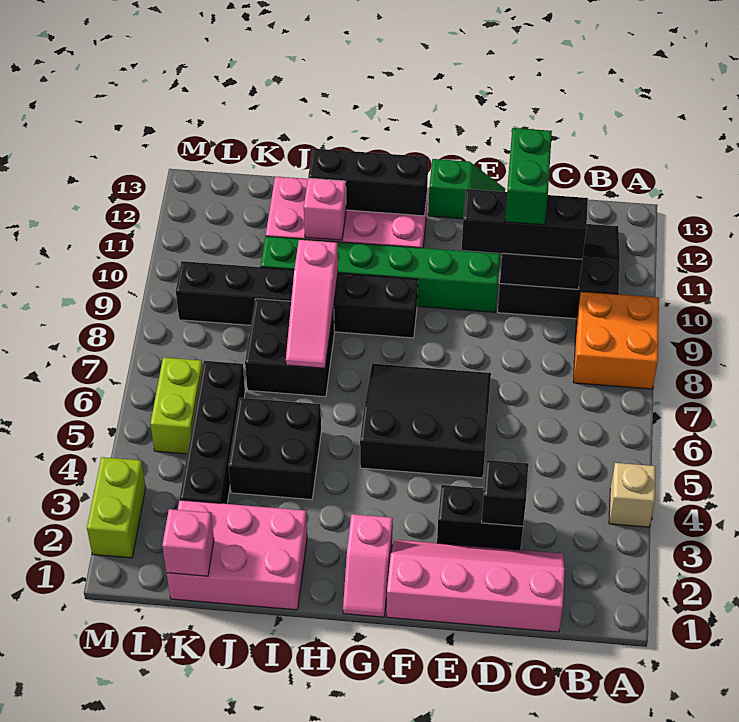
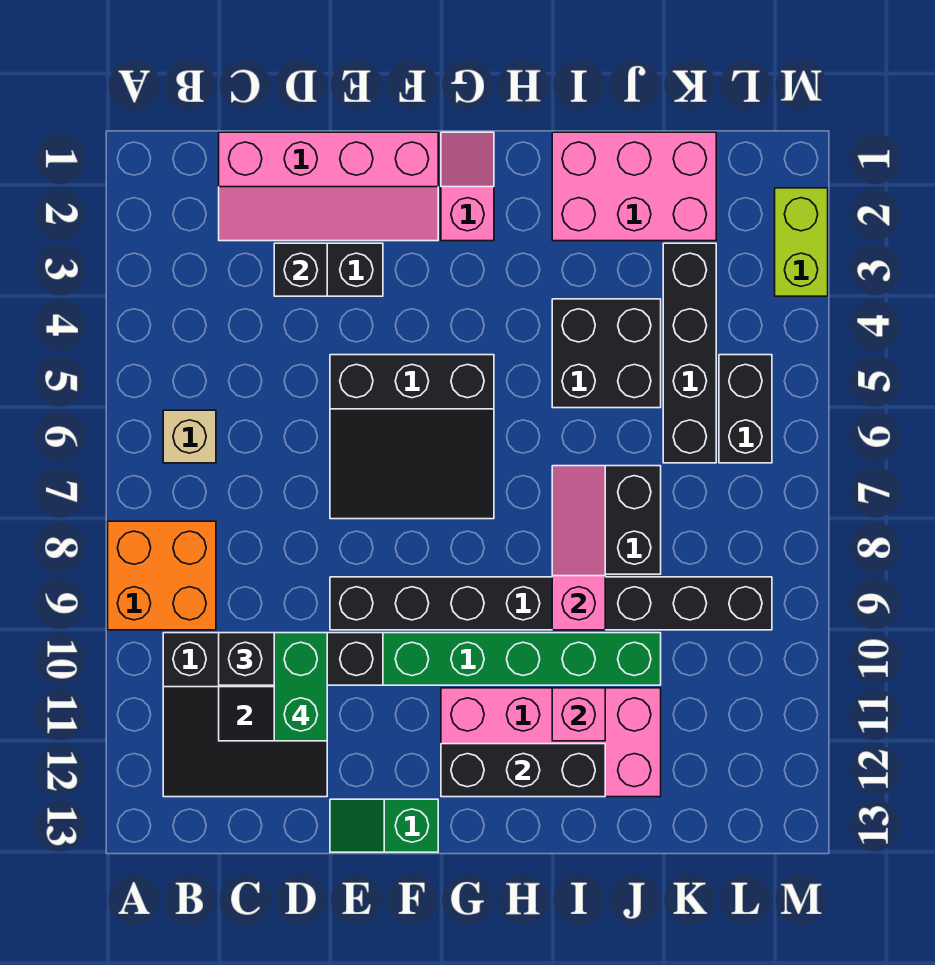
tan 1x1 brick [609,463,656,527] -> tan 1x1 brick moved to [163,410,216,463]
black 1x6 brick [176,261,418,338] -> black 1x8 brick [330,577,772,630]
pink 1x1 brick [162,509,214,576] -> none
lime 1x2 brick [150,357,203,454] -> black 1x2 brick [719,355,772,463]

